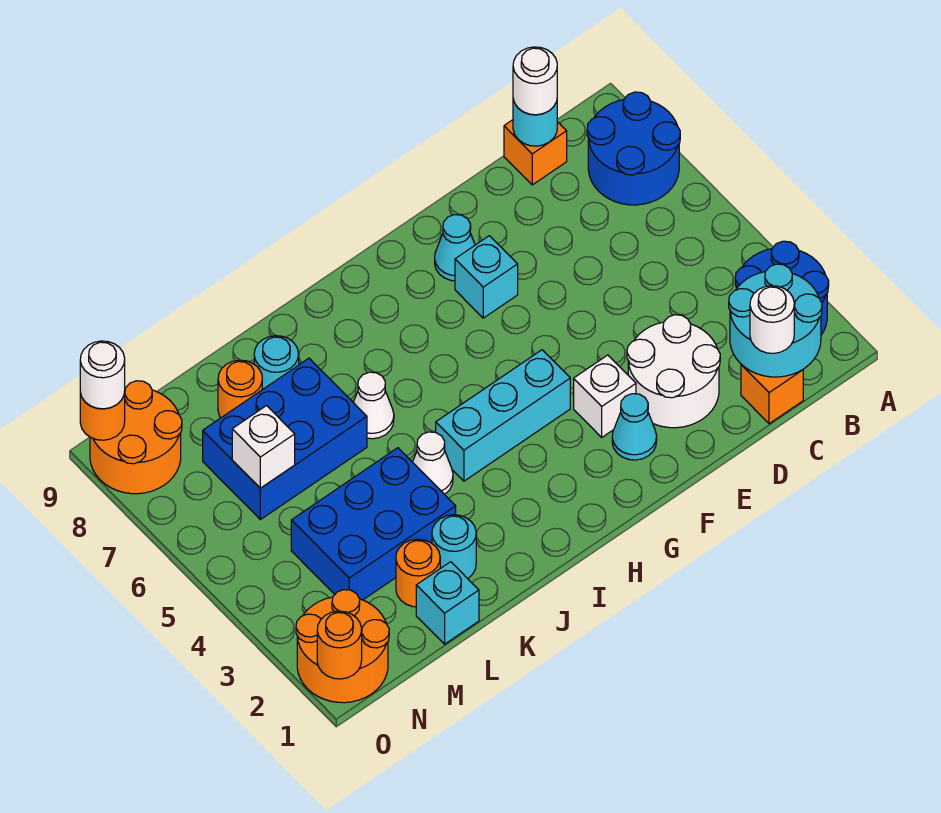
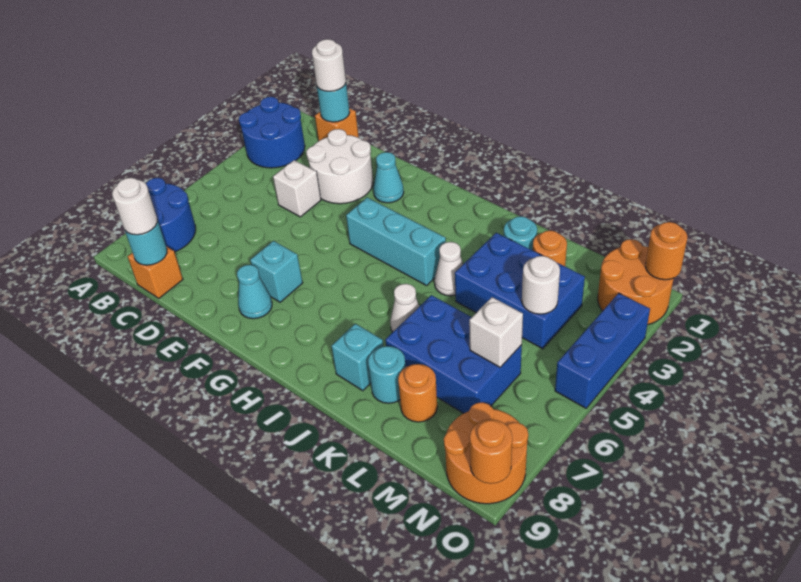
cyan 2x2 round brick [729,264,822,377] -> cyan 1x1 round brick [317,84,350,122]
white 1x1 brick [574,355,636,437] -> white 1x1 brick moved to [273,160,321,217]
cyan 1x1 brick [416,562,479,644] -> cyan 1x1 brick moved to [331,324,383,391]
none -> blue 1x3 brick [555,293,650,408]
white 1x1 round brick [80,341,125,409] -> white 1x1 round brick moved to [522,256,560,314]

